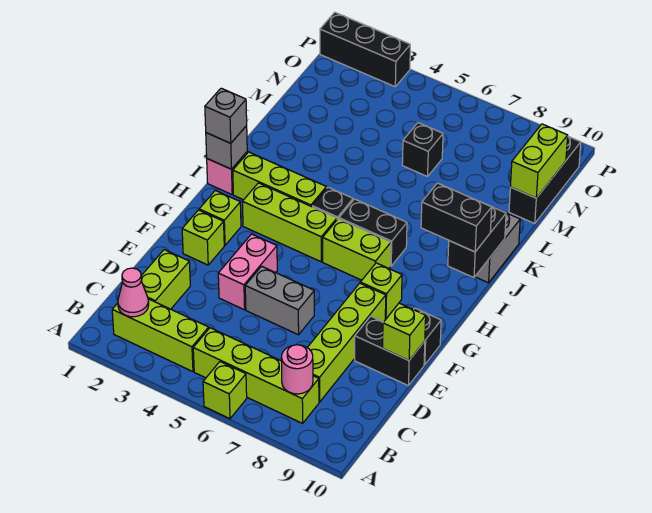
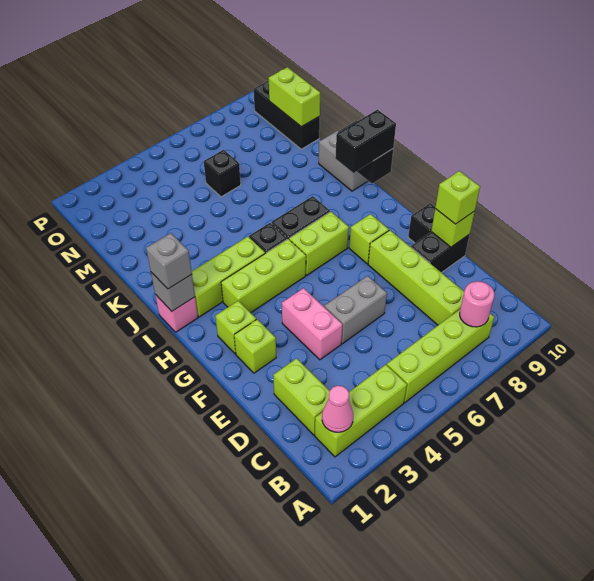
lime 1x1 brick [203,362,247,419] -> lime 1x1 brick moved to [435,171,480,224]
black 1x3 brick [320,12,410,87] -> none

